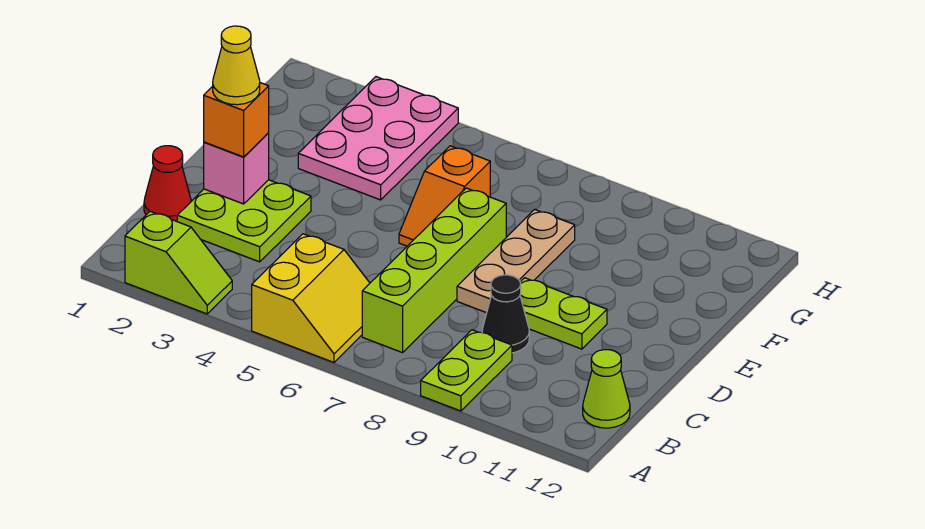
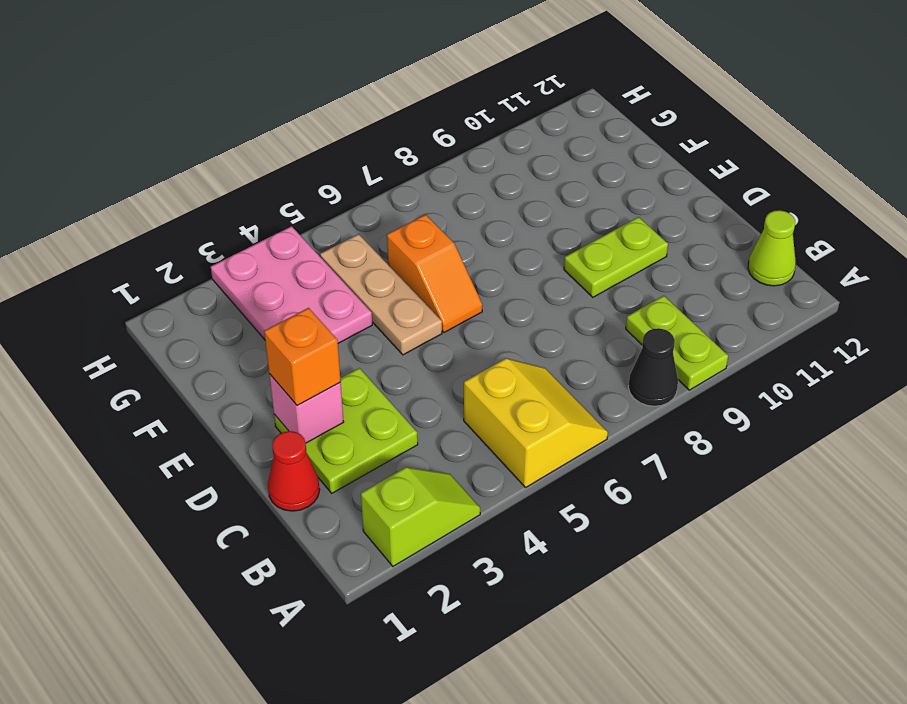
lime 1x4 brick [362,188,506,353] -> none
black 1x1 cone [482,275,529,353] -> black 1x1 cone moved to [628,328,678,406]
yellow 1x1 cone [213,26,260,105] -> none
tan 1x3 plate [457,209,575,313] -> tan 1x3 plate moved to [320,234,442,355]

